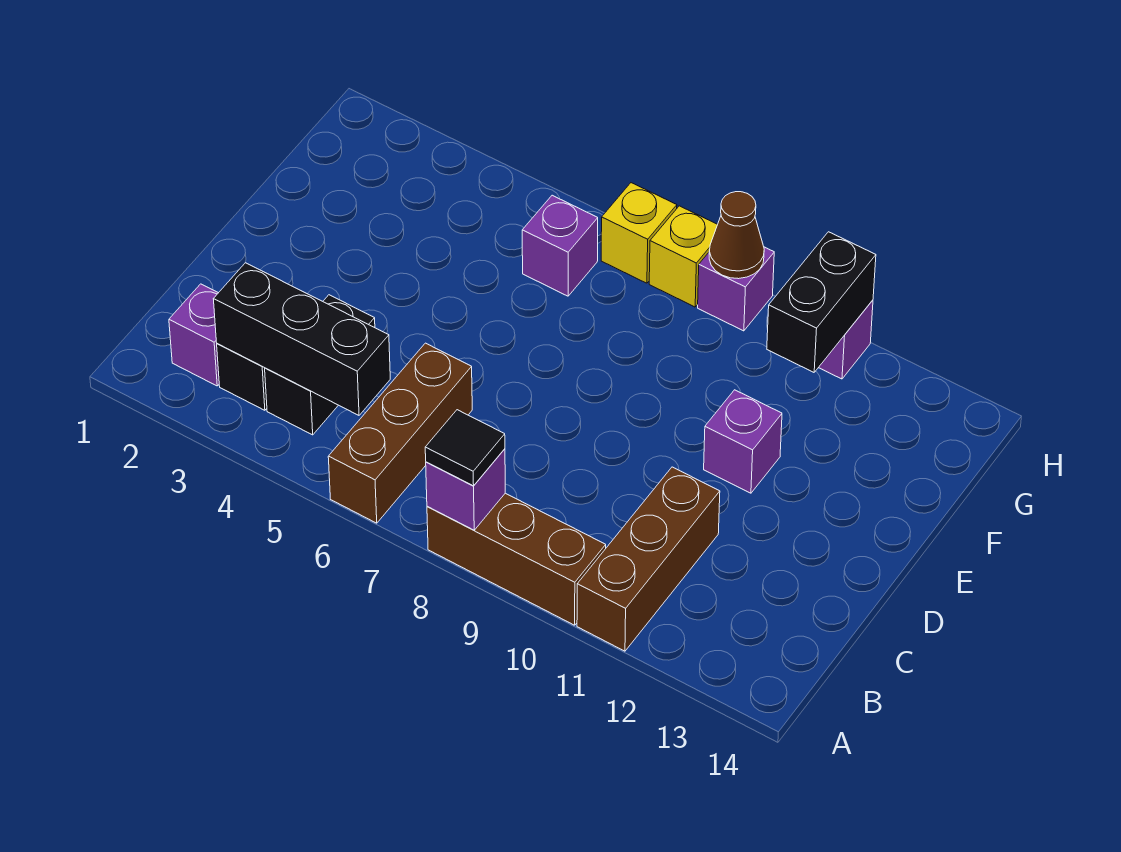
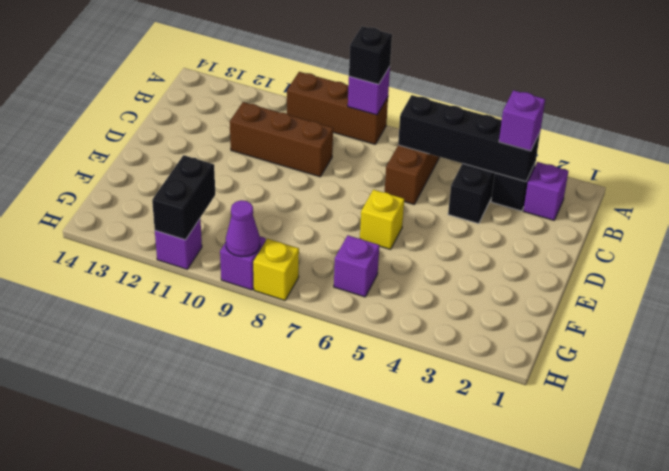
black 1x1 tile [425,410,505,486] -> black 1x1 brick [349,26,392,84]
brown 1x3 brick [577,467,720,651] -> brown 1x3 brick turned to [230,102,333,177]
black 1x3 brick [214,263,390,415] -> black 1x4 brick [398,95,540,182]
purple 1x1 brick [704,390,782,493] -> purple 1x1 brick moved to [499,90,545,151]
yellow 1x1 brick [601,183,677,283] -> yellow 1x1 brick moved to [360,190,404,249]
brown 1x1 cone [709,192,764,279] -> purple 1x1 cone [225,200,260,257]

